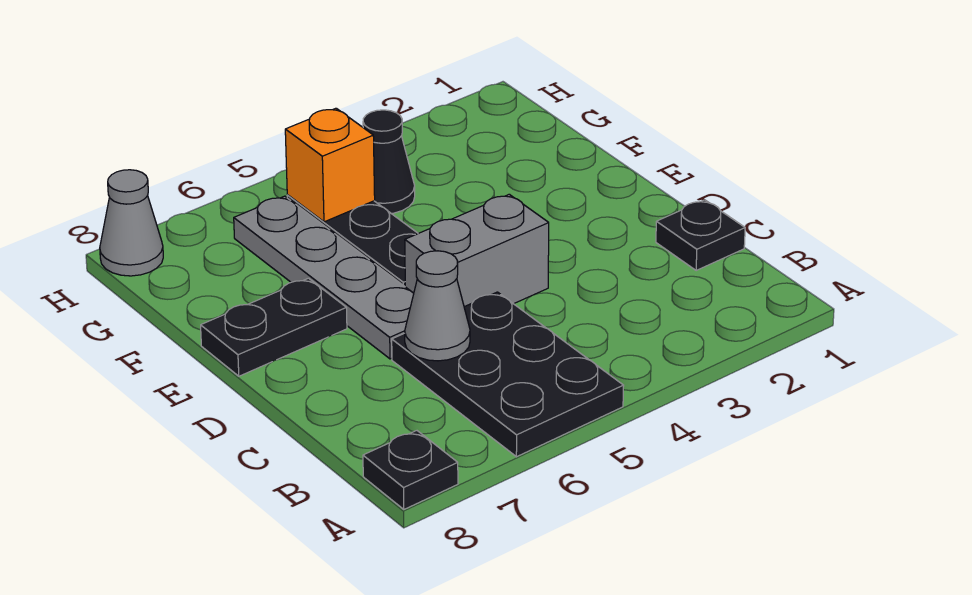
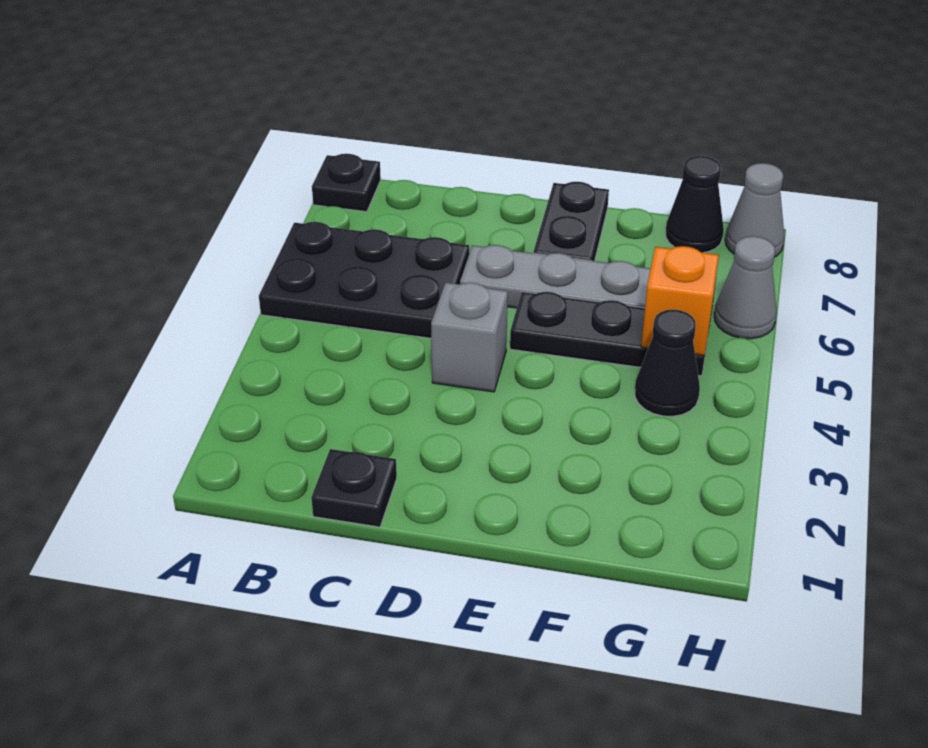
grey 1x1 cone [405,251,470,361] -> grey 1x1 cone moved to [714,236,777,339]
grey 1x2 brick [405,194,549,307] -> grey 1x1 brick [431,283,508,392]
none -> black 1x1 cone [666,156,724,253]

